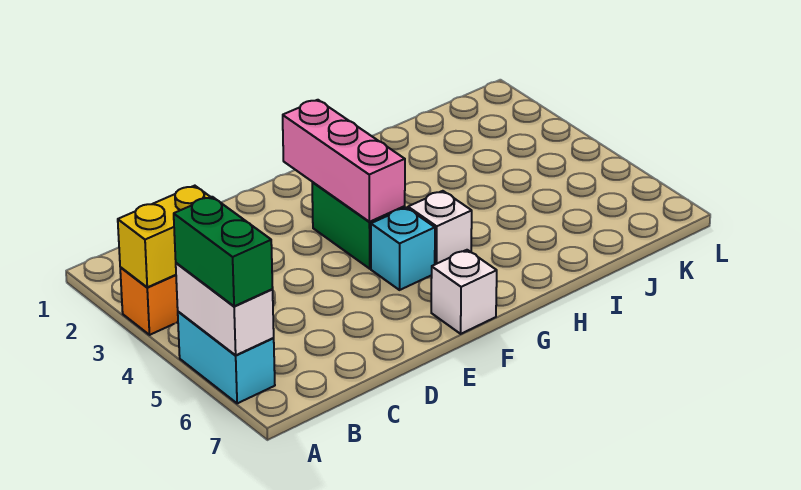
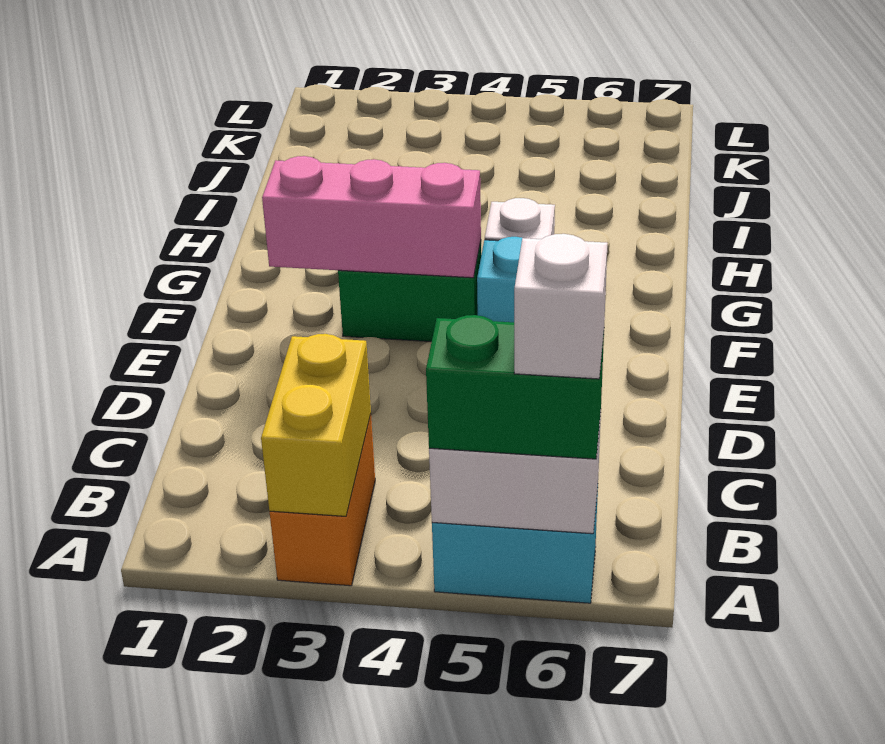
white 1x1 brick [431,250,497,334] -> white 1x1 brick moved to [514,234,608,379]

